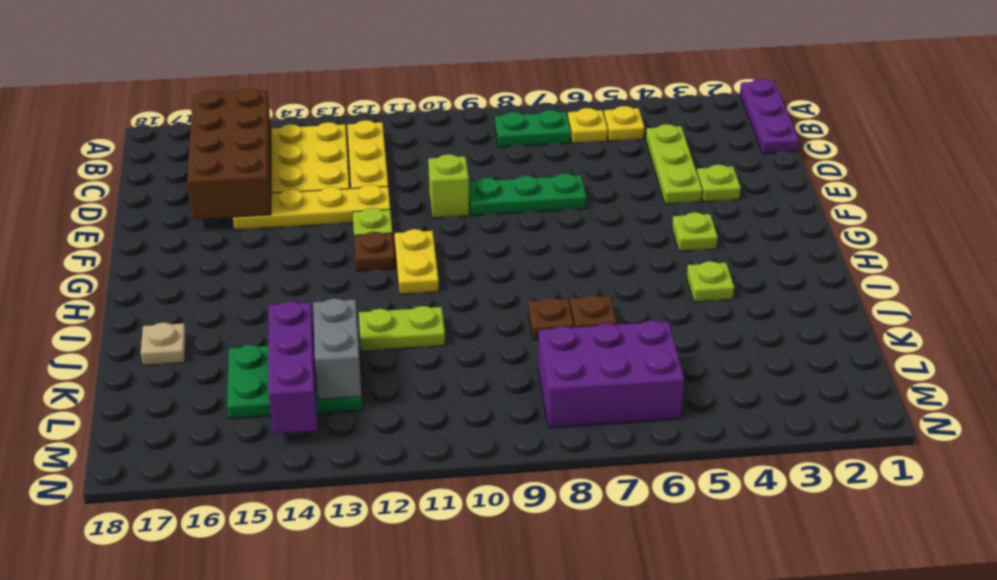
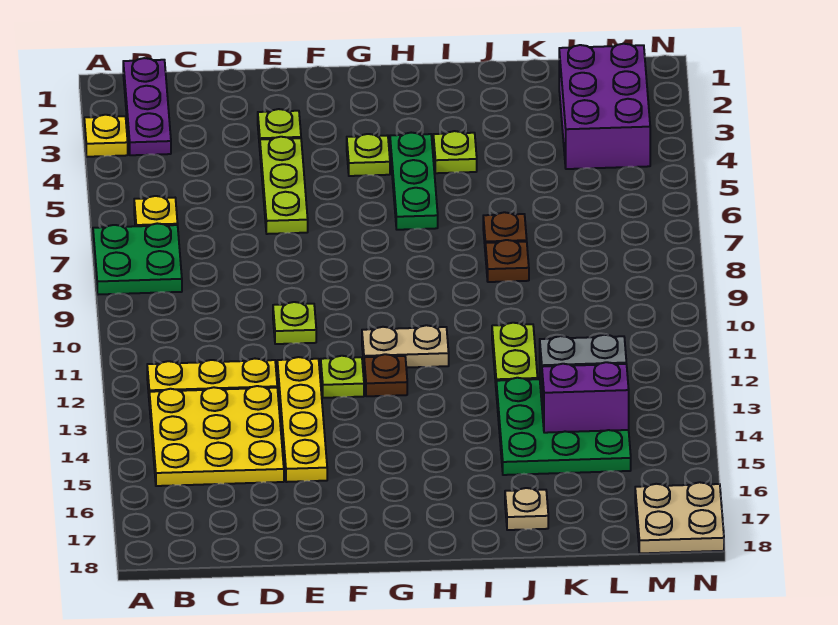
purple 1x3 plate [740,79,799,154] -> purple 1x3 plate turned to [123,58,171,155]
yellow 1x1 plate [604,106,645,141] -> yellow 1x1 plate moved to [84,115,128,157]
green 1x2 plate [495,110,571,148] -> green 2x2 plate [93,223,182,294]
brown 2x4 brick [187,88,271,220] -> none
lime 1x3 plate [646,124,702,204] -> lime 1x3 plate turned to [260,137,308,234]
green 1x3 plate [469,173,586,216] -> green 1x3 plate moved to [390,133,438,230]
lime 1x1 brick [428,154,469,218] -> lime 1x1 plate [273,302,316,344]
yellow 1x2 plate [394,229,439,294] -> tan 1x2 plate [362,325,449,368]
green 2x3 plate [227,345,362,419] -> green 3x3 plate [496,378,631,475]
purple 1x3 brick [268,301,317,434] -> purple 1x2 brick [542,362,629,433]
purple 2x3 brick [538,321,684,428] -> purple 2x3 brick moved to [559,44,650,169]
none -> tan 2x2 plate [635,482,724,553]

